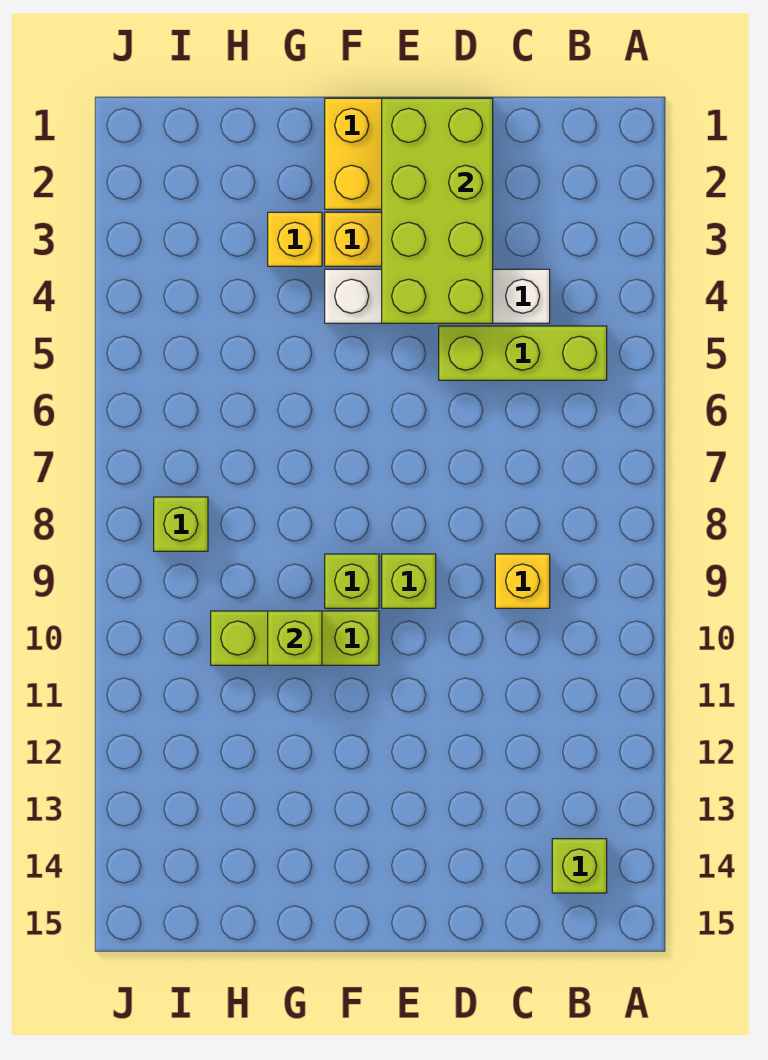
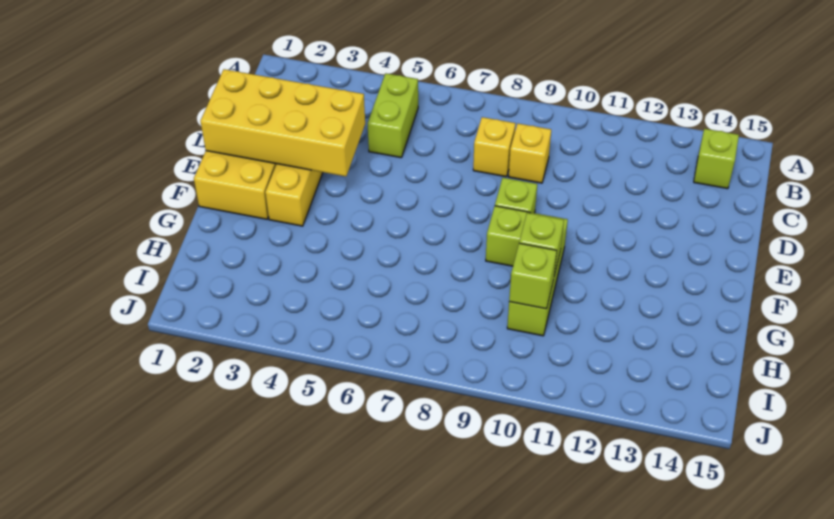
lime 1x3 brick [439,326,607,380] -> lime 1x2 brick [368,73,418,158]
white 1x4 brick [325,269,550,323] -> none
lime 2x4 brick [382,98,493,323] -> yellow 2x4 brick [200,69,365,176]
yellow 1x1 brick [268,212,322,266] -> yellow 1x1 brick moved to [473,117,516,177]
lime 1x1 brick [154,497,208,551] -> lime 1x1 brick moved to [509,243,557,309]

